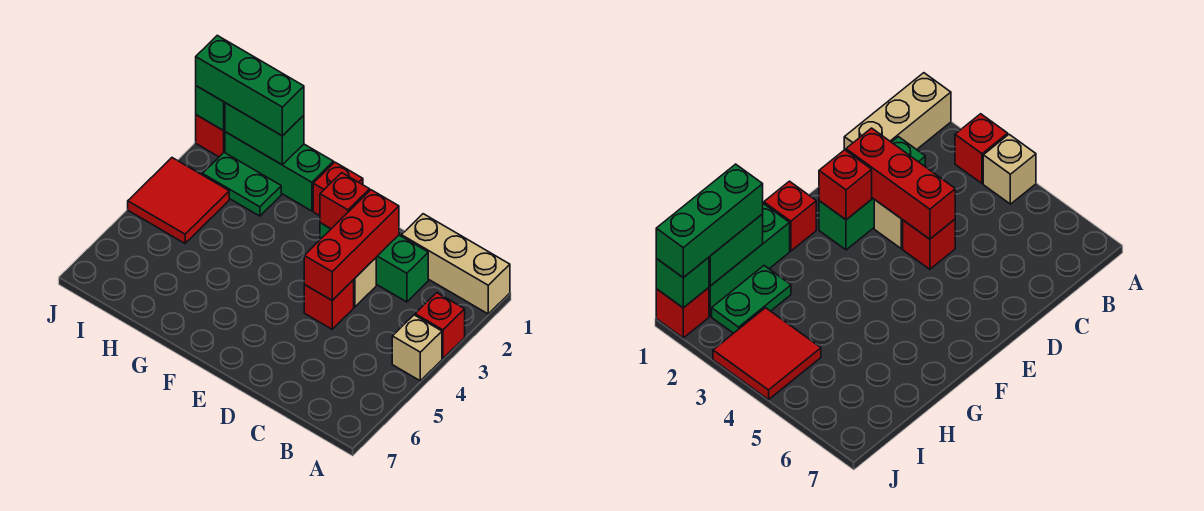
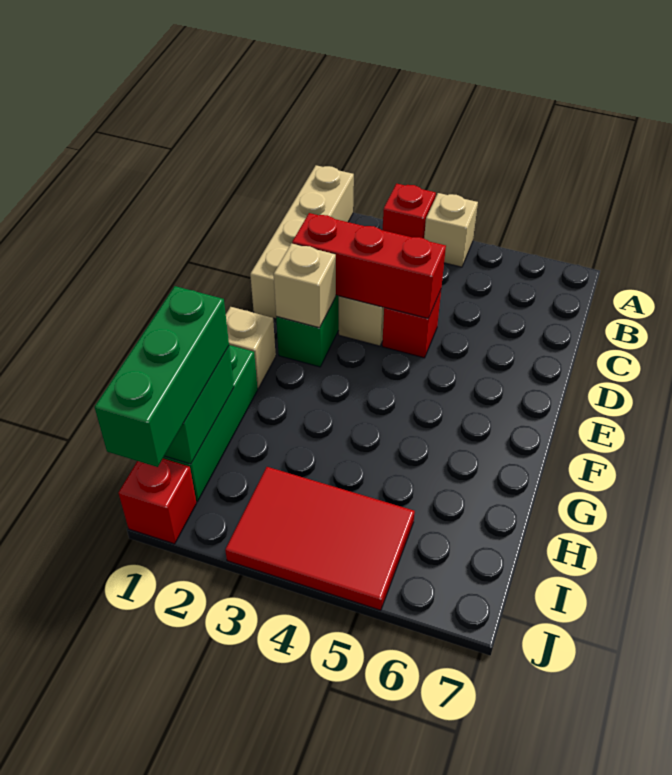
tan 1x3 brick [402,214,510,314] -> tan 1x4 brick [250,165,354,319]
red 1x1 brick [320,173,370,229] -> tan 1x1 brick [274,243,336,328]
red 1x1 brick [313,162,363,216] -> tan 1x1 brick [226,307,276,388]
green 1x2 plate [202,152,281,216] -> none
red 2x2 tile [128,158,229,243] -> red 2x3 tile [225,467,415,610]
green 1x1 brick [196,86,225,131] -> none

